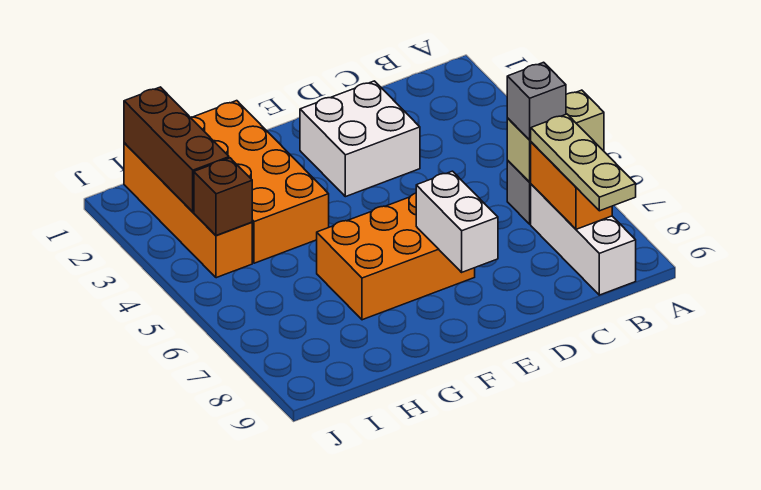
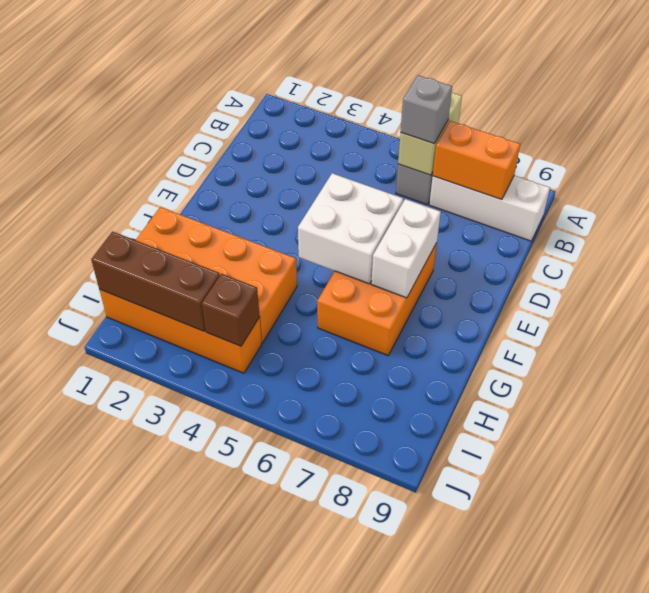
tan 1x3 plate [531,114,636,211] -> none
white 2x2 brick [300,81,420,197] -> white 2x2 brick moved to [298,173,403,284]
white 1x2 brick [416,171,498,272] -> white 1x2 brick turned to [371,199,441,298]

